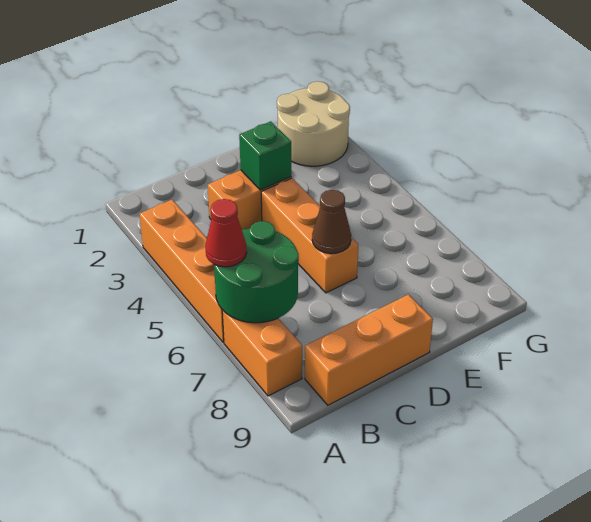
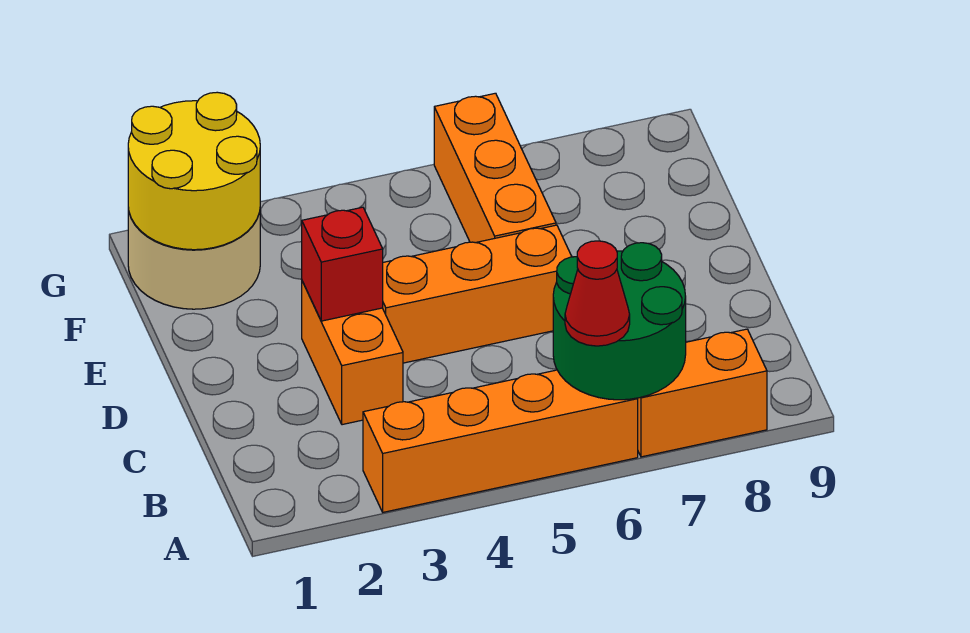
orange 1x3 brick [305,294,433,405] -> orange 1x3 brick moved to [434,93,556,243]
green 1x1 brick [239,121,291,190] -> red 1x1 brick [302,207,383,321]
brown 1x1 cone [312,190,351,254] -> none
none -> yellow 2x2 round brick [128,92,260,250]

